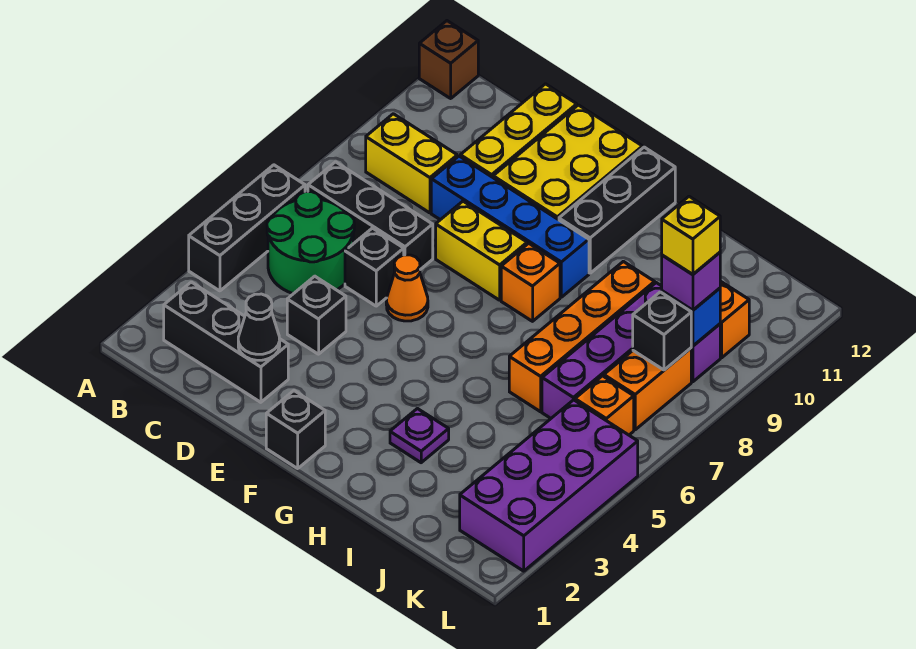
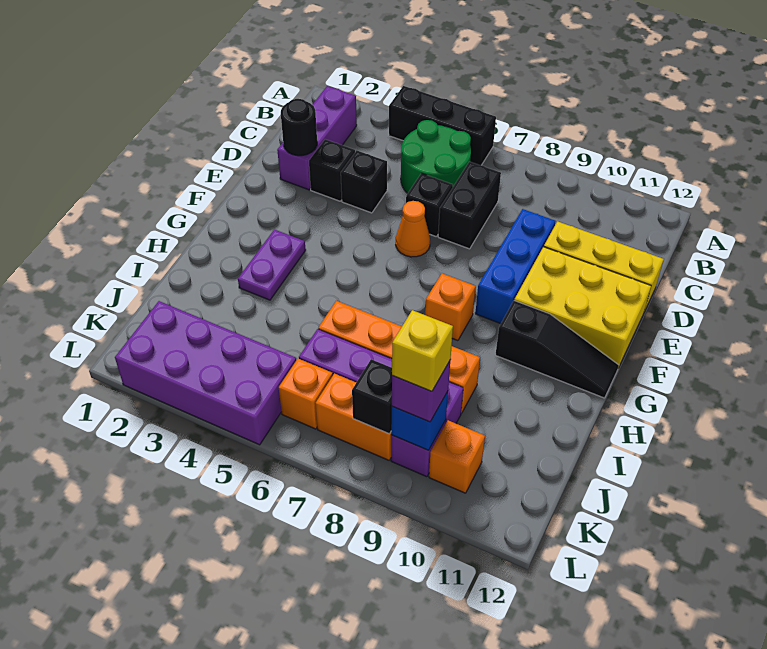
brown 1x1 brick [419,21,478,98] -> none
black 1x3 brick [164,282,288,402] -> purple 1x3 brick [277,86,357,190]
black 1x3 brick [308,162,433,270] -> black 1x2 brick [438,162,501,249]
yellow 1x2 brick [366,114,457,213] -> none
black 1x1 cone [238,294,280,360] -> black 1x1 round brick [281,99,317,156]
blue 1x4 brick [431,156,589,297] -> blue 1x3 brick [475,209,555,324]
yellow 1x2 brick [436,201,527,300] -> none
black 1x1 brick [266,391,325,468] -> black 1x1 brick moved to [309,139,355,201]
black 1x3 brick [559,147,675,273] -> black 1x3 slope [496,301,619,398]
purple 1x1 plate [390,409,449,463] -> purple 1x2 plate [238,230,306,300]

